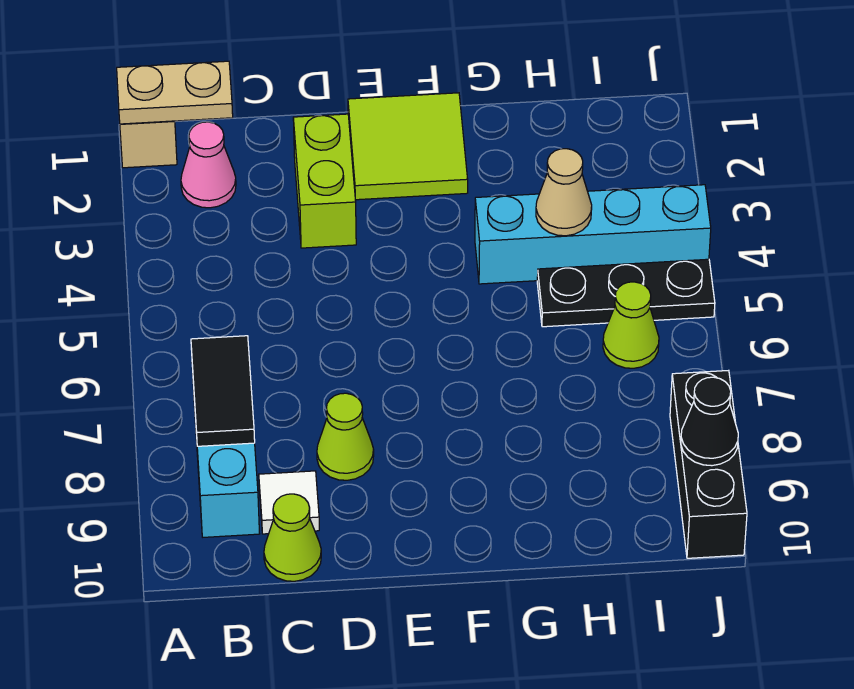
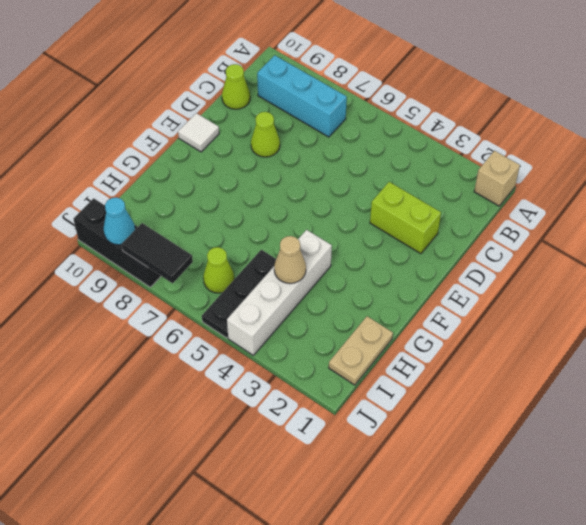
tan 1x2 plate [117,61,233,124] -> tan 1x2 plate moved to [329,316,393,385]
pink 1x1 cone [181,122,236,208] -> none
black 1x2 tile [191,336,255,446] -> black 1x2 tile moved to [122,223,193,283]
white 1x1 tile [259,471,319,534] -> white 1x1 tile moved to [178,113,219,152]
lime 2x2 tile [348,93,468,200] -> none
cyan 1x4 brick [475,185,711,284] -> white 1x4 brick [227,230,332,355]
black 1x1 cone [681,377,738,466] -> cyan 1x1 cone [104,197,135,245]

